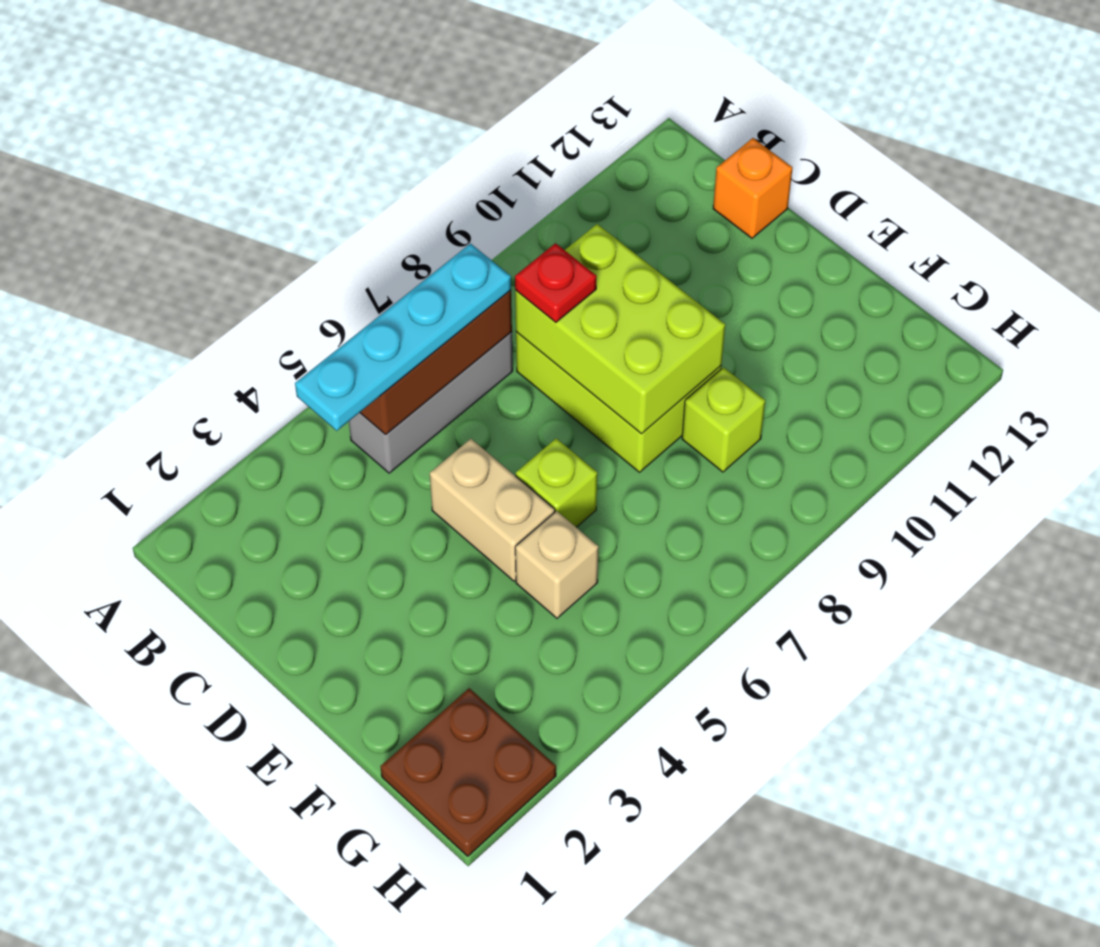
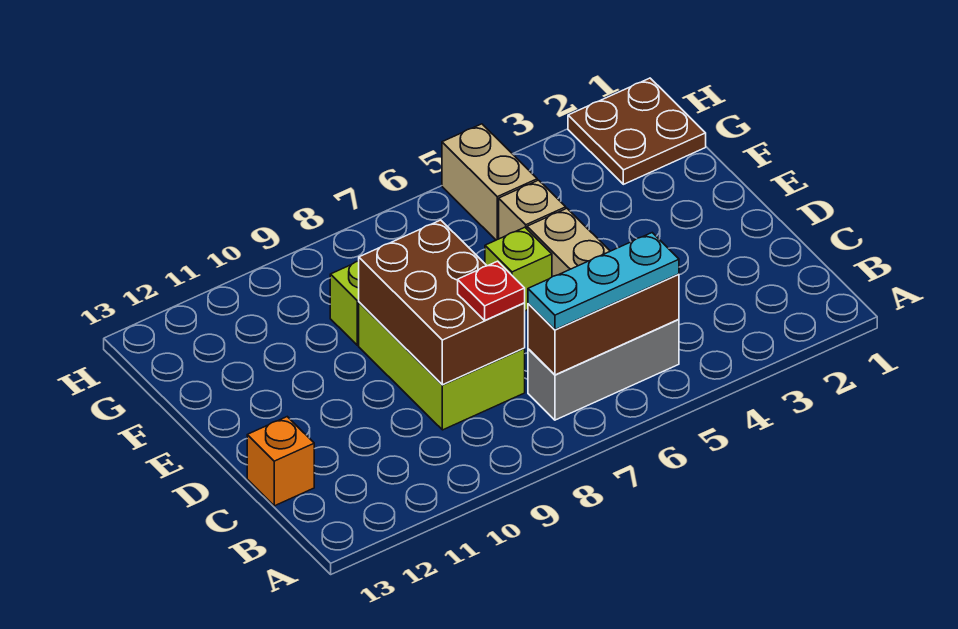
cyan 1x4 plate [295,244,511,431] -> cyan 1x3 plate [528,233,679,330]
lime 2x3 brick [515,224,725,434] -> brown 2x3 brick [359,220,525,385]
none -> tan 1x2 brick [442,124,537,240]

